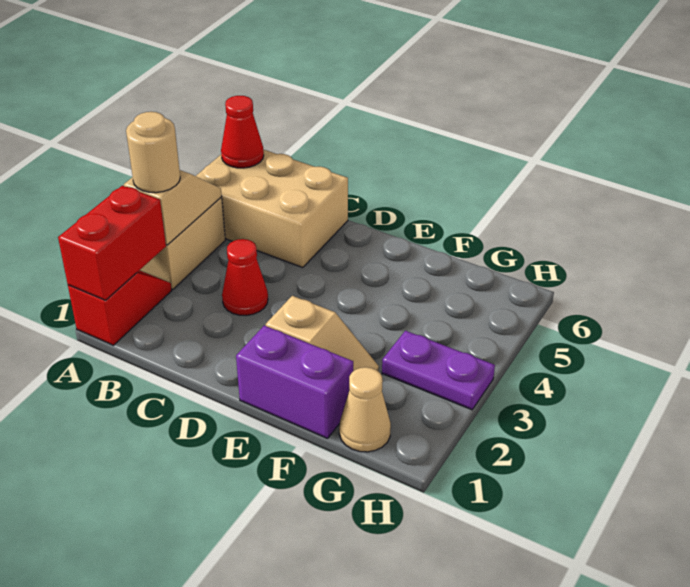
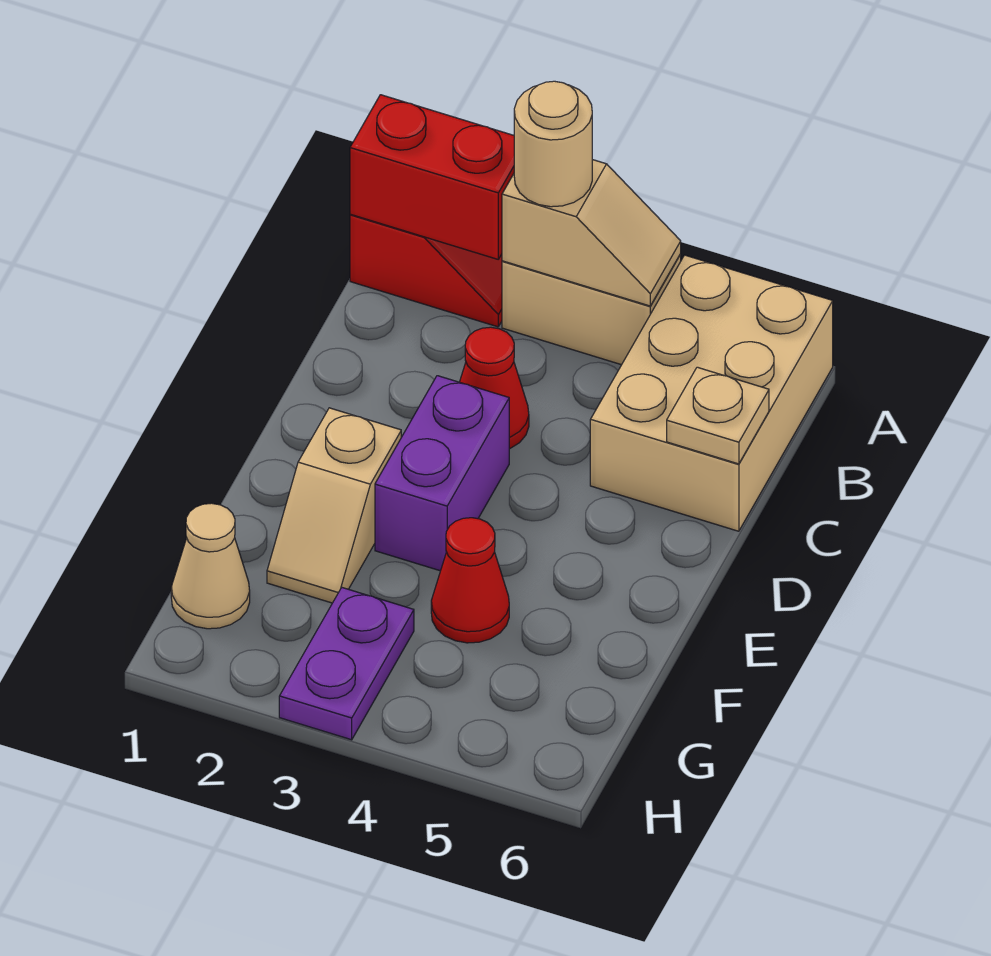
red 1x1 cone [221,96,264,168] -> red 1x1 cone moved to [431,518,509,643]
none -> tan 1x1 plate [667,367,769,464]
purple 1x2 brick [236,325,353,438] -> purple 1x2 brick moved to [375,376,509,571]

